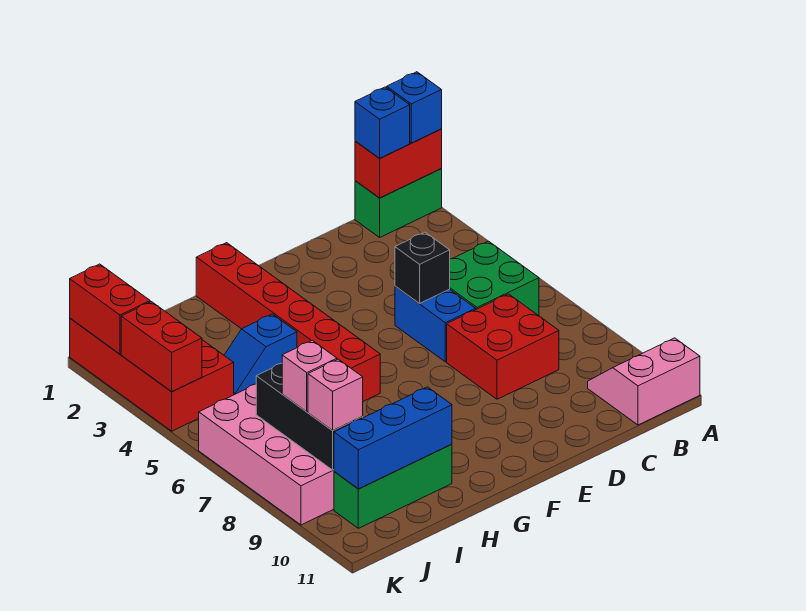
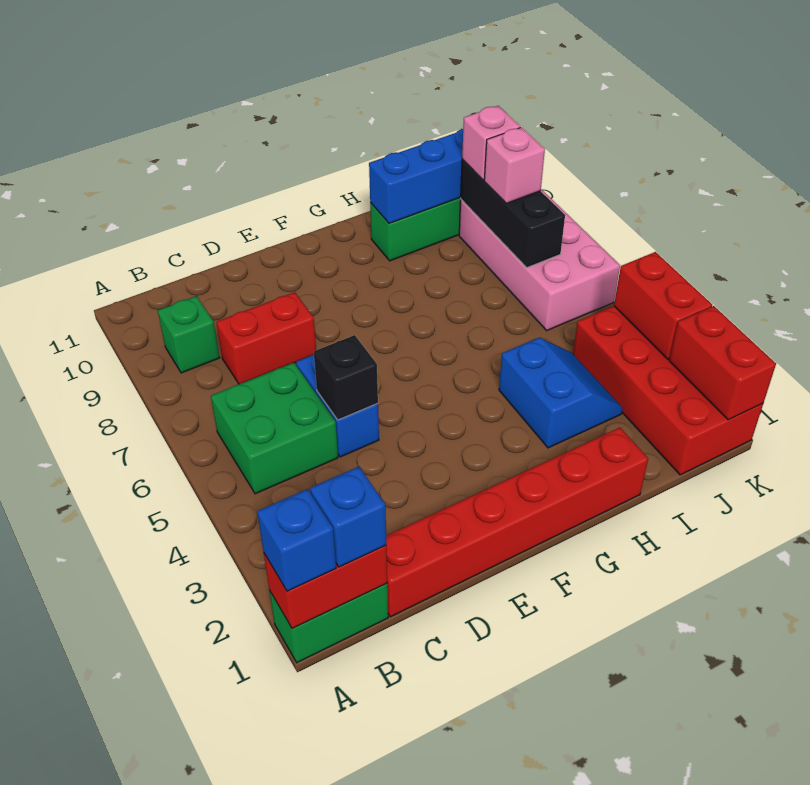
pink 2x2 slope [588,338,700,425] -> none
none -> green 1x1 brick [158,296,219,373]
red 2x2 brick [447,294,559,399] -> red 1x2 brick [216,292,316,384]
red 1x6 brick [196,243,380,401] -> red 1x6 brick turned to [386,428,648,617]
blue 1x2 slope [224,314,297,395] -> blue 2x2 slope [499,338,623,448]

